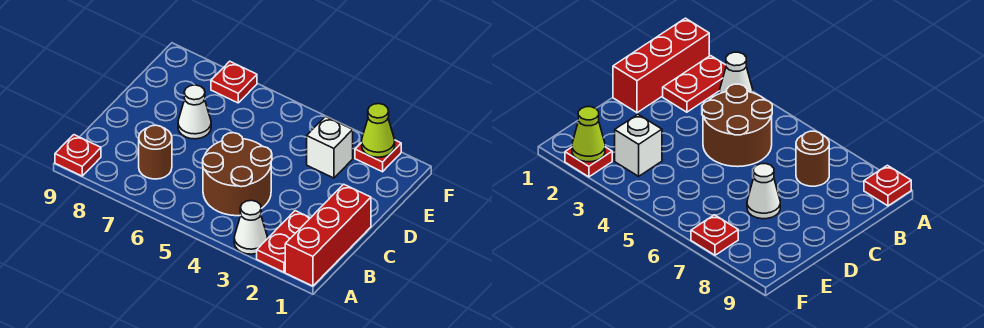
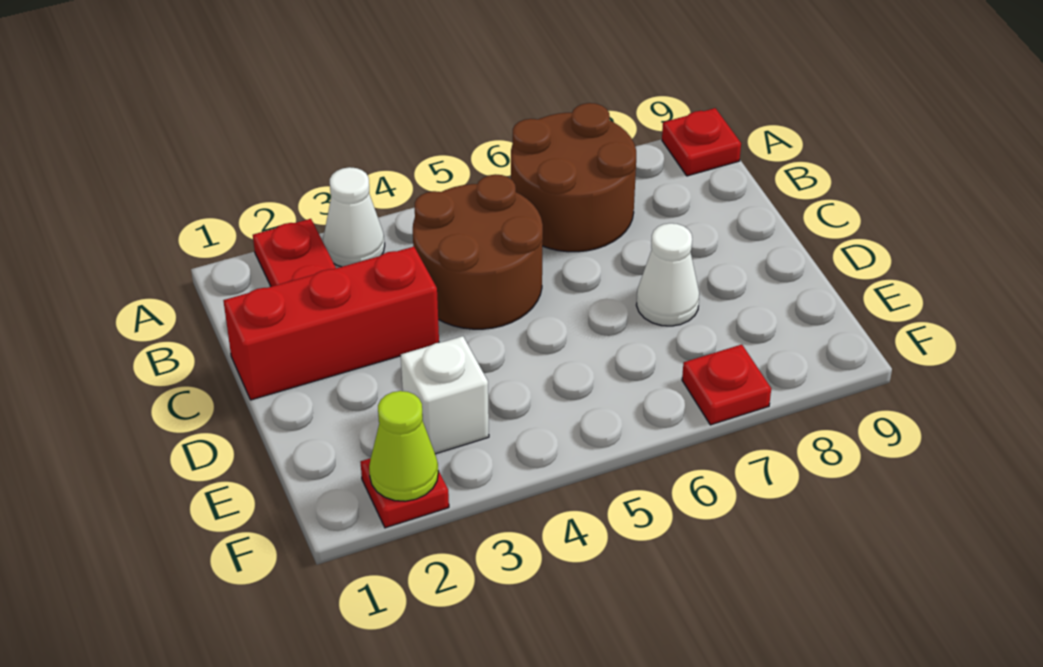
red 1x3 brick [285,184,371,286] -> red 1x3 brick turned to [223,247,439,400]
brown 1x1 round brick [139,125,172,179] -> brown 2x2 round brick [511,103,636,252]

